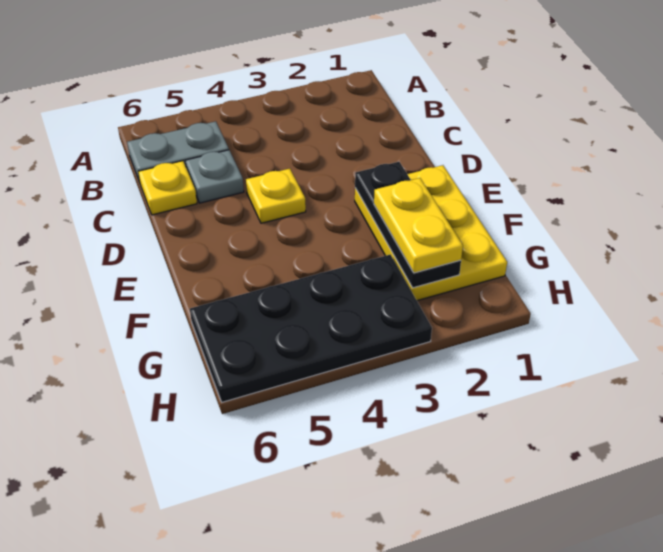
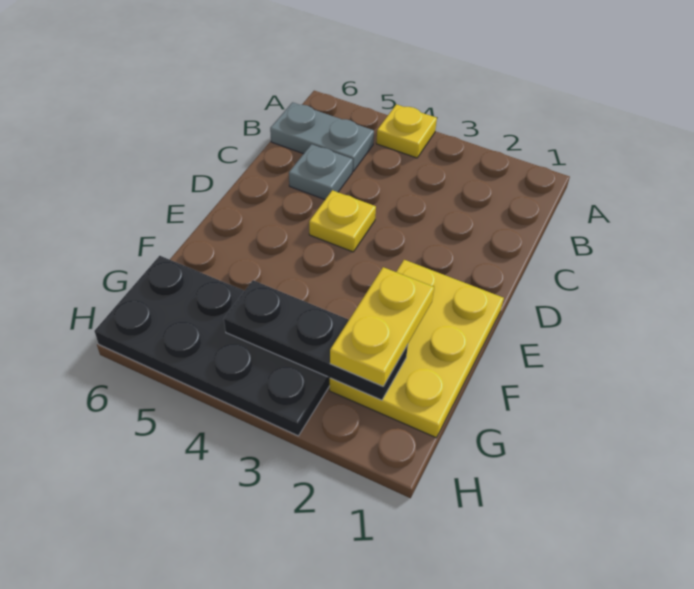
yellow 1x1 plate [138,161,197,215] -> yellow 1x1 plate moved to [376,104,437,158]
black 1x3 plate [355,162,461,288] -> black 1x3 plate turned to [224,280,408,400]

